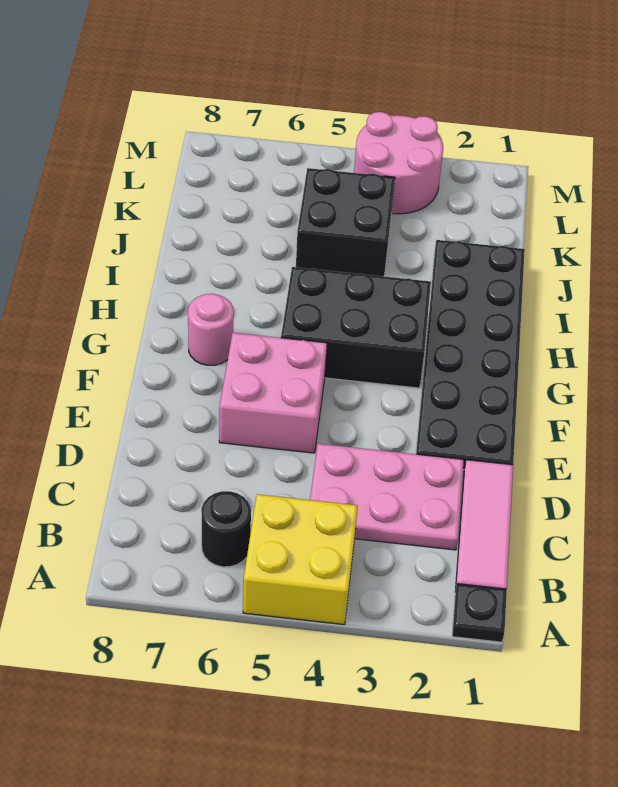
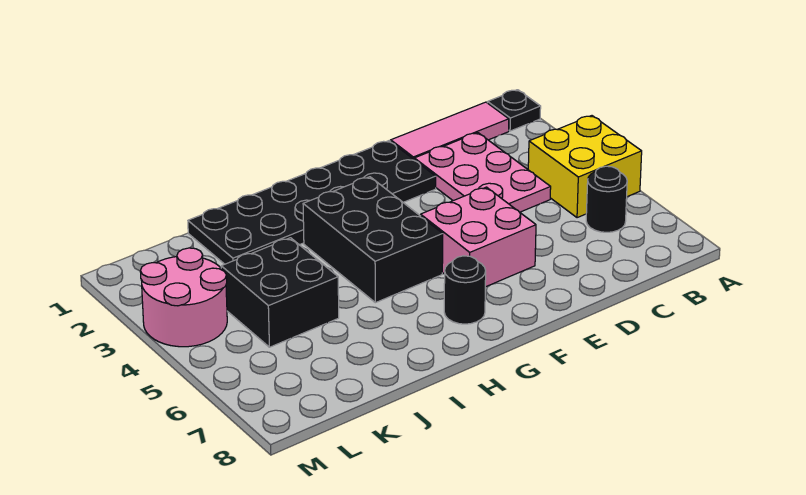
pink 1x1 round brick [188,294,234,365] -> black 1x1 round brick [444,256,486,324]

